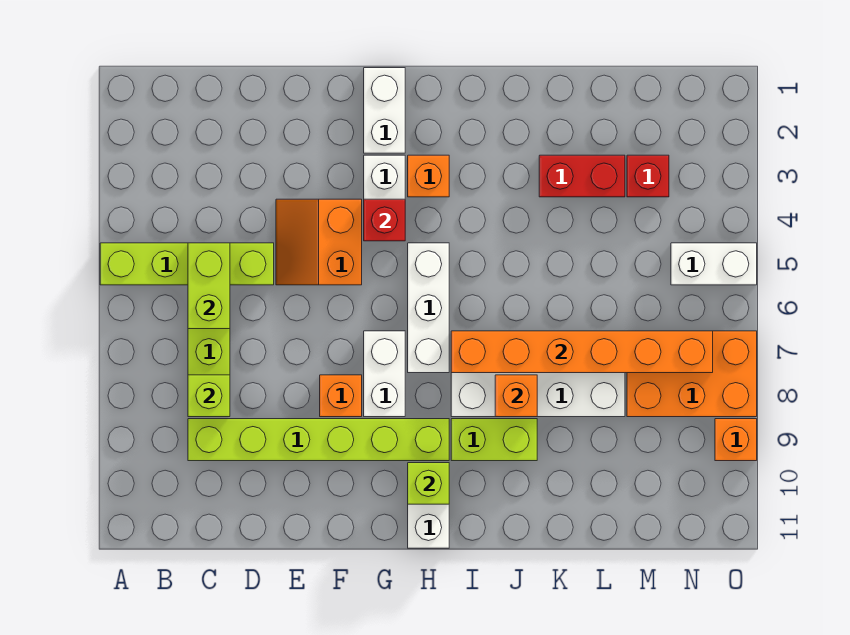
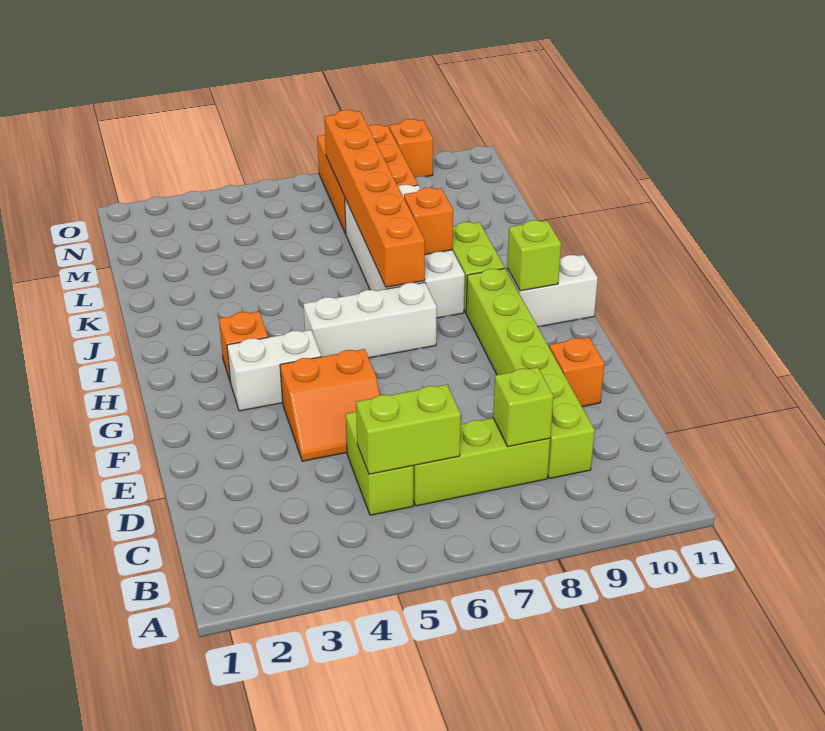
lime 1x4 brick [100,243,274,285] -> lime 1x2 brick [346,412,413,515]
orange 1x1 brick [320,375,362,417] -> orange 1x1 brick moved to [549,337,604,407]
white 1x2 brick [364,68,405,153] -> none
red 1x1 brick [364,199,405,241] -> none
white 1x2 brick [364,331,405,417] -> none
red 1x2 brick [539,155,625,197] -> none
red 1x1 brick [627,155,669,197] -> none
white 1x2 brick [671,243,757,285] -> none

